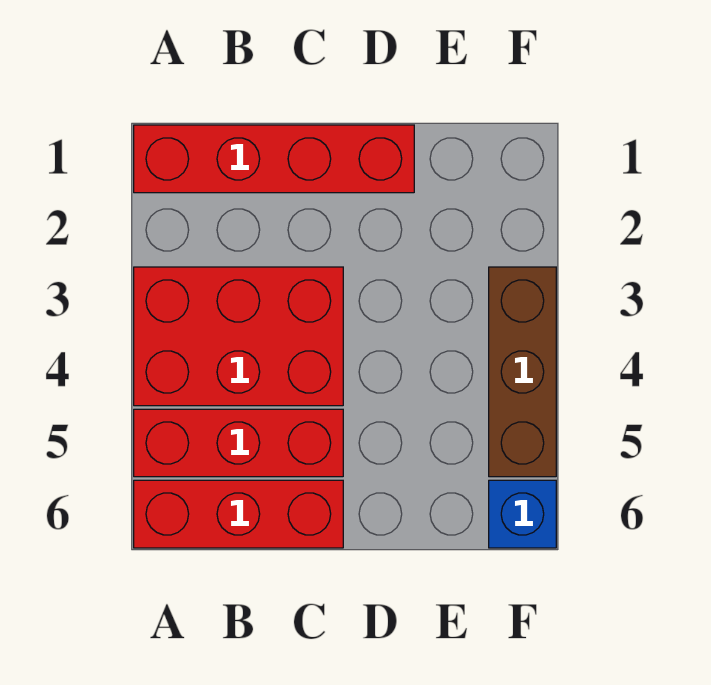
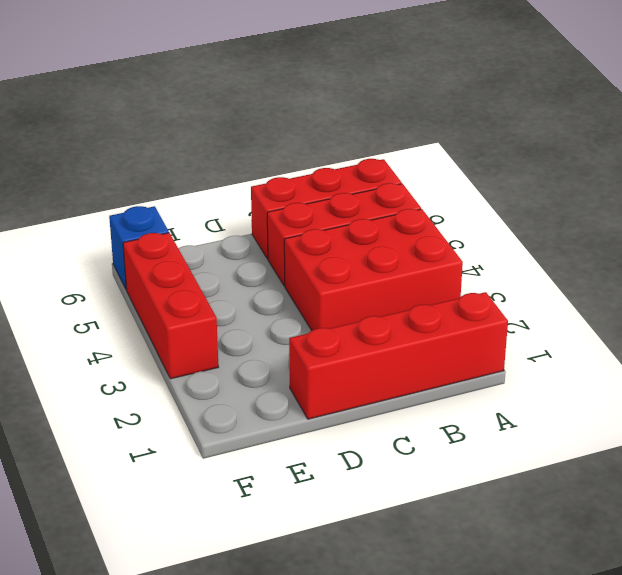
brown 1x3 brick [489,267,556,477] -> red 1x3 brick [123,233,218,379]

